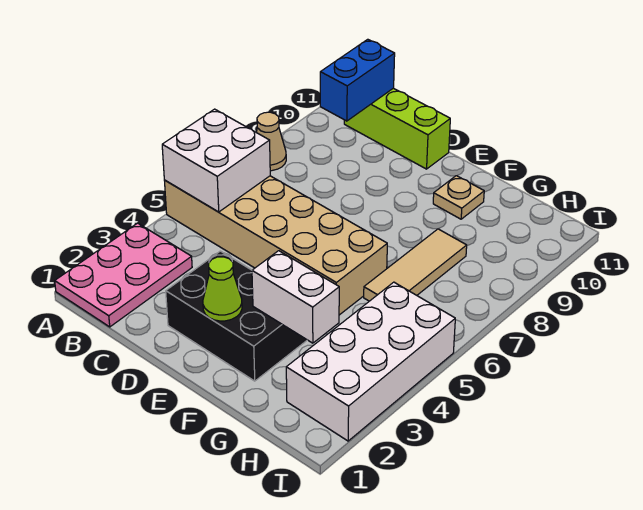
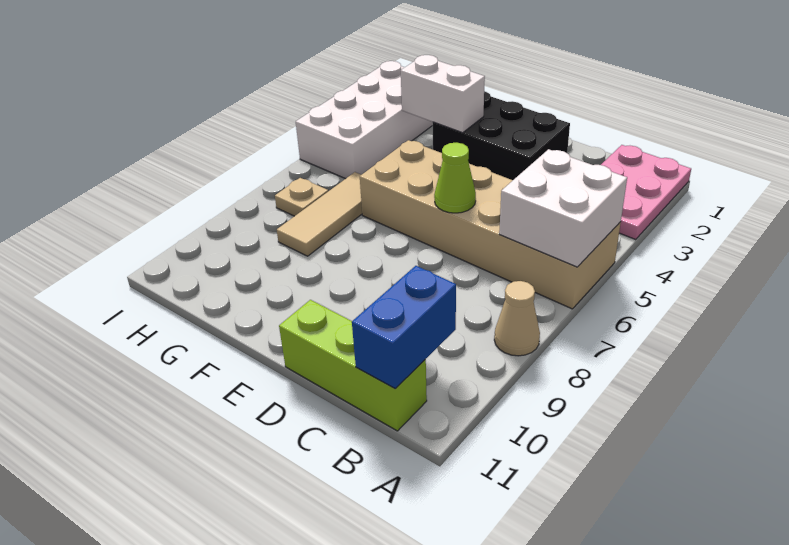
lime 1x1 cone [203,257,242,321] -> lime 1x1 cone moved to [434,143,476,213]
tan 1x1 plate [433,176,484,219] -> tan 1x1 plate moved to [275,178,328,216]

